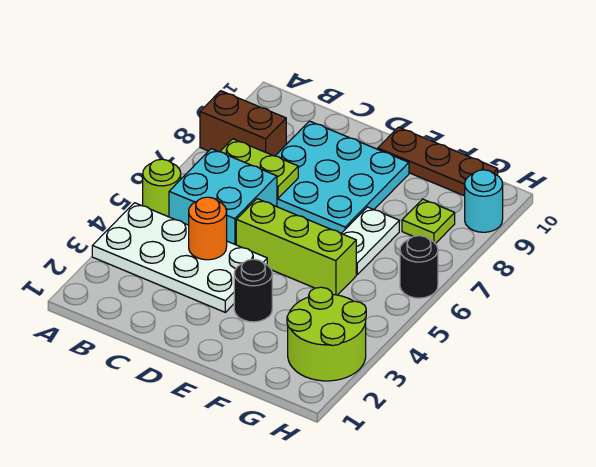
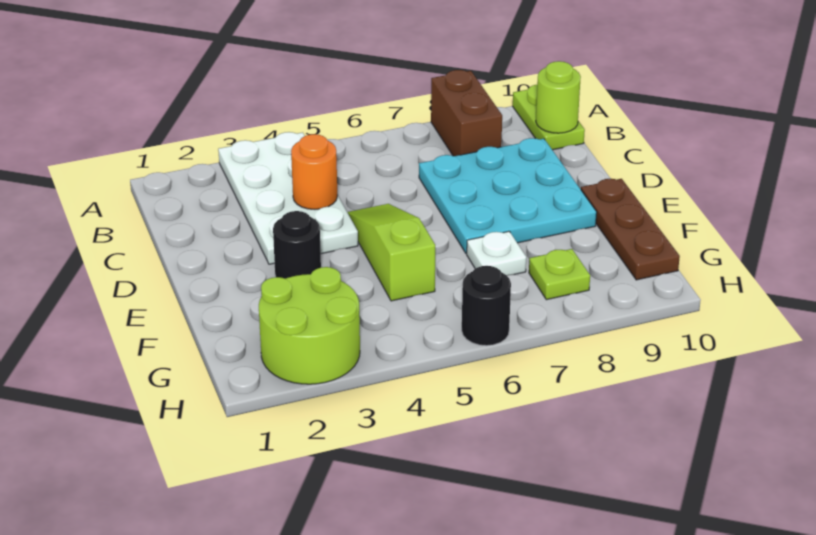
lime 1x1 round brick [143,159,181,217] -> lime 1x1 round brick moved to [536,61,581,133]
cyan 2x2 brick [169,149,277,245] -> none
lime 1x2 plate [220,139,298,199] -> lime 1x2 plate moved to [513,85,585,150]
lime 1x3 brick [236,199,356,295] -> lime 1x3 slope [347,204,435,301]
white 1x2 plate [341,207,399,275] -> white 1x1 plate [467,231,526,276]
cyan 1x1 round brick [465,170,503,232] -> none

